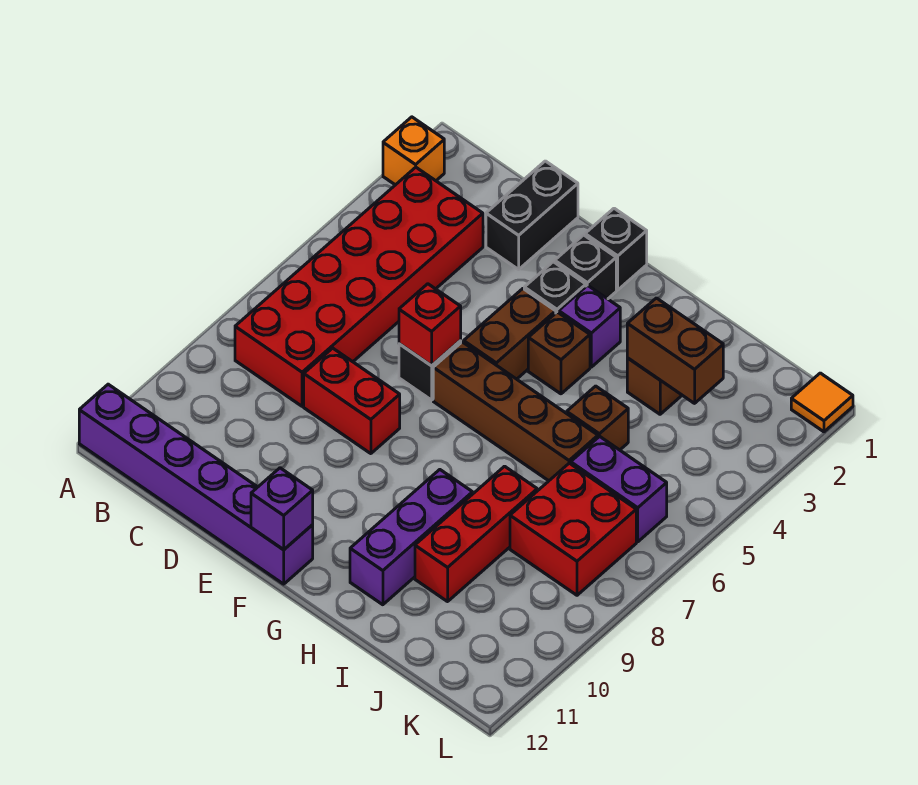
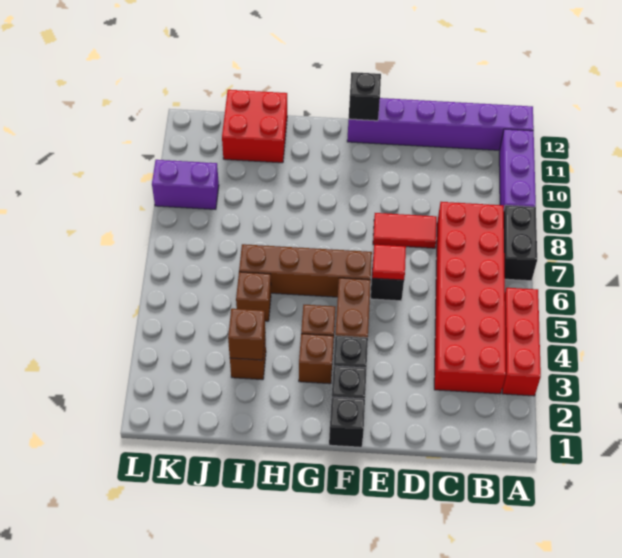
orange 1x1 brick [383,117,444,185] -> none
black 1x2 brick [486,161,578,269] -> black 1x2 brick moved to [504,205,537,281]
red 1x2 brick [304,348,400,454] -> red 1x2 tile [373,213,437,248]
red 1x1 brick [399,284,461,366] -> red 1x1 tile [372,245,406,280]
purple 1x1 brick [251,468,313,550] -> black 1x1 brick [349,72,381,121]
purple 1x1 brick [559,285,620,367] -> brown 1x1 brick [299,334,334,384]
purple 1x3 brick [350,470,473,605] -> purple 1x3 brick moved to [499,129,536,208]
brown 1x2 brick [627,298,723,403] -> brown 1x1 brick [228,309,265,360]
red 1x3 brick [415,466,537,602] -> red 1x3 brick moved to [502,288,541,396]
purple 1x2 brick [571,436,667,542] -> purple 1x2 brick moved to [152,160,219,209]
red 2x2 brick [510,463,636,595] -> red 2x2 brick moved to [222,90,287,163]
orange 1x1 tile [791,373,853,432] -> none

